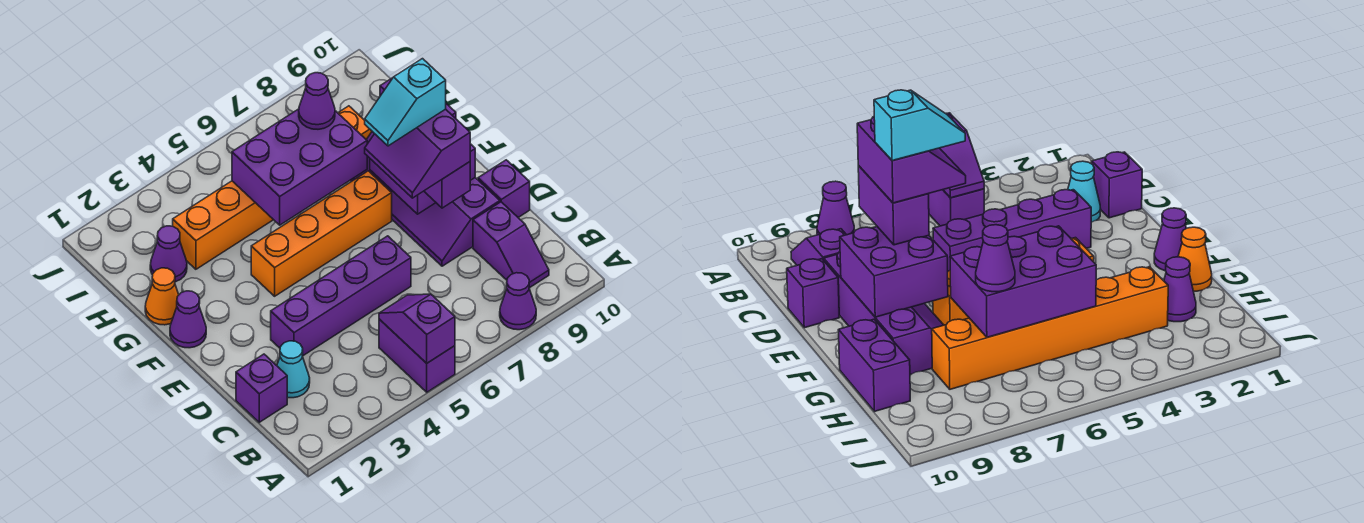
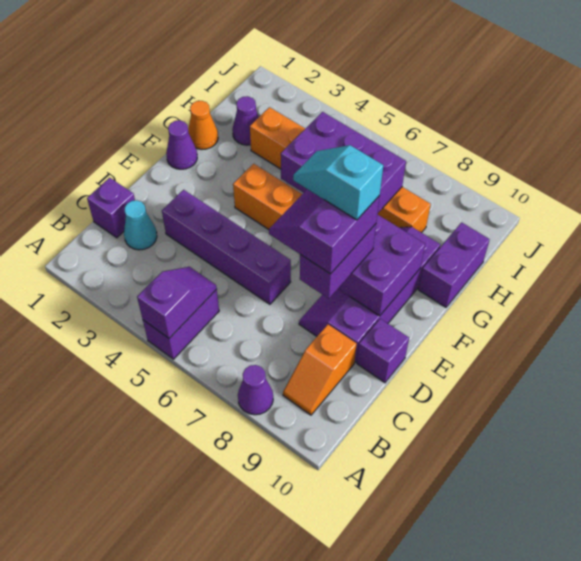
purple 1x2 slope [473,202,549,288] -> orange 1x2 slope [283,325,357,415]
purple 1x1 cone [299,73,335,129] -> none

